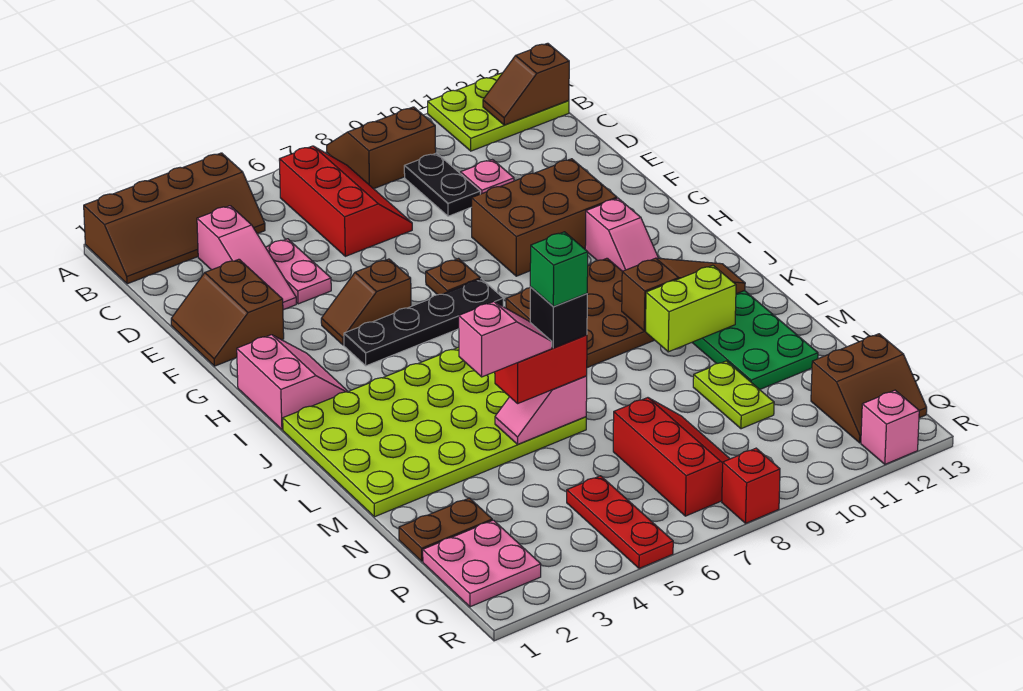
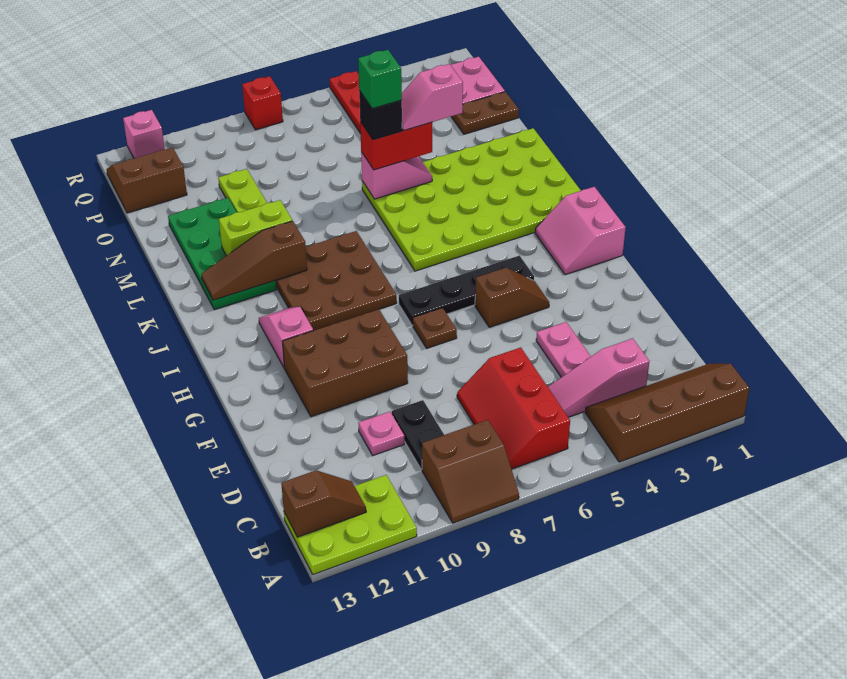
pink 1x3 slope [197,206,296,310] -> pink 1x3 slope turned to [548,338,649,417]
brown 2x2 slope [171,259,284,366] -> none
red 2x3 slope [613,398,730,516] -> none

